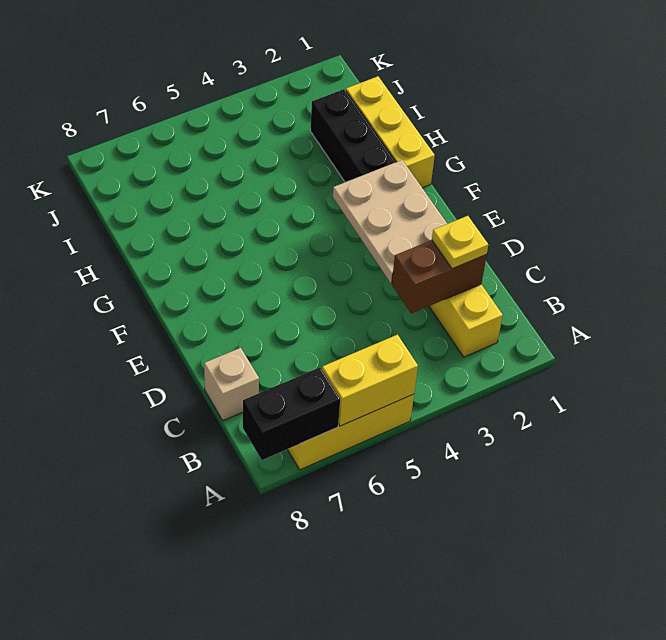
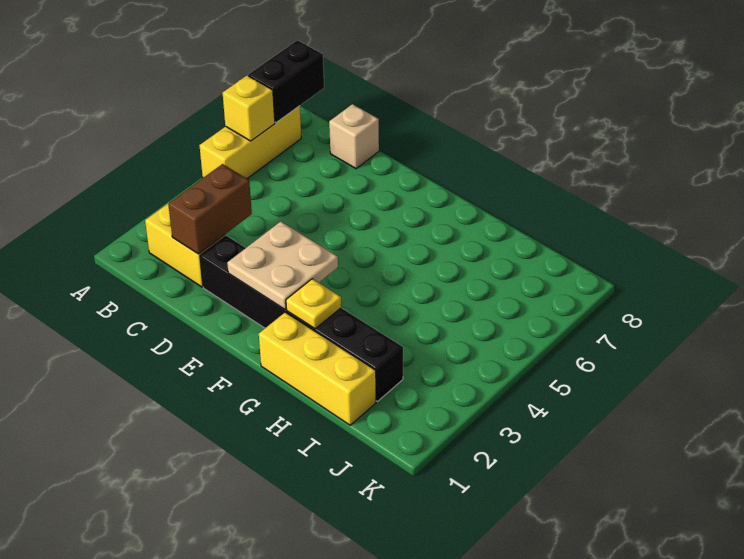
yellow 1x2 brick [322,335,418,426] -> yellow 1x1 brick [223,75,275,141]
yellow 1x1 plate [432,216,488,269] -> yellow 1x1 plate moved to [286,279,341,329]
tan 2x3 plate [333,160,447,283] -> tan 2x2 plate [227,221,338,310]

